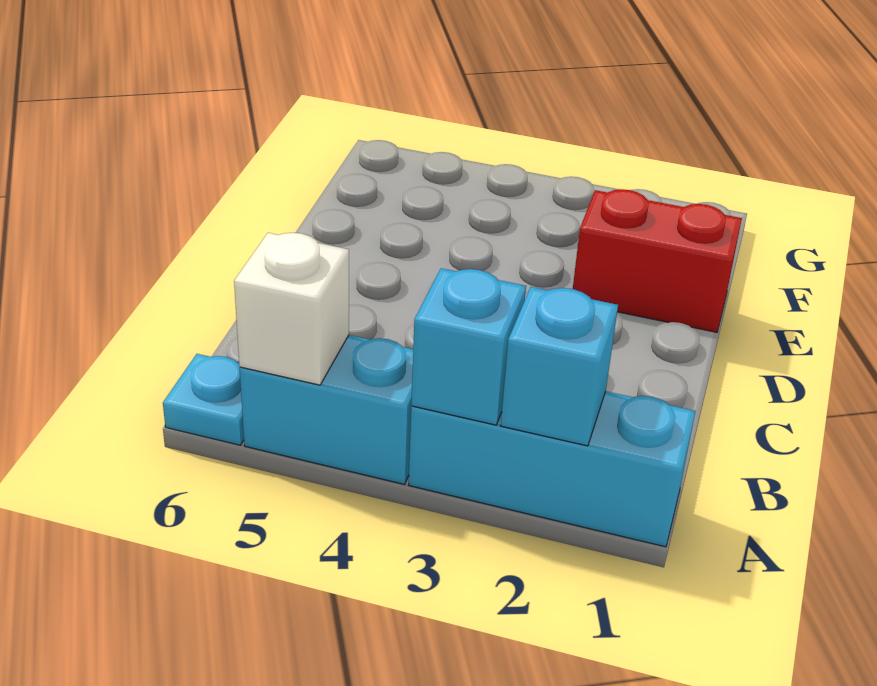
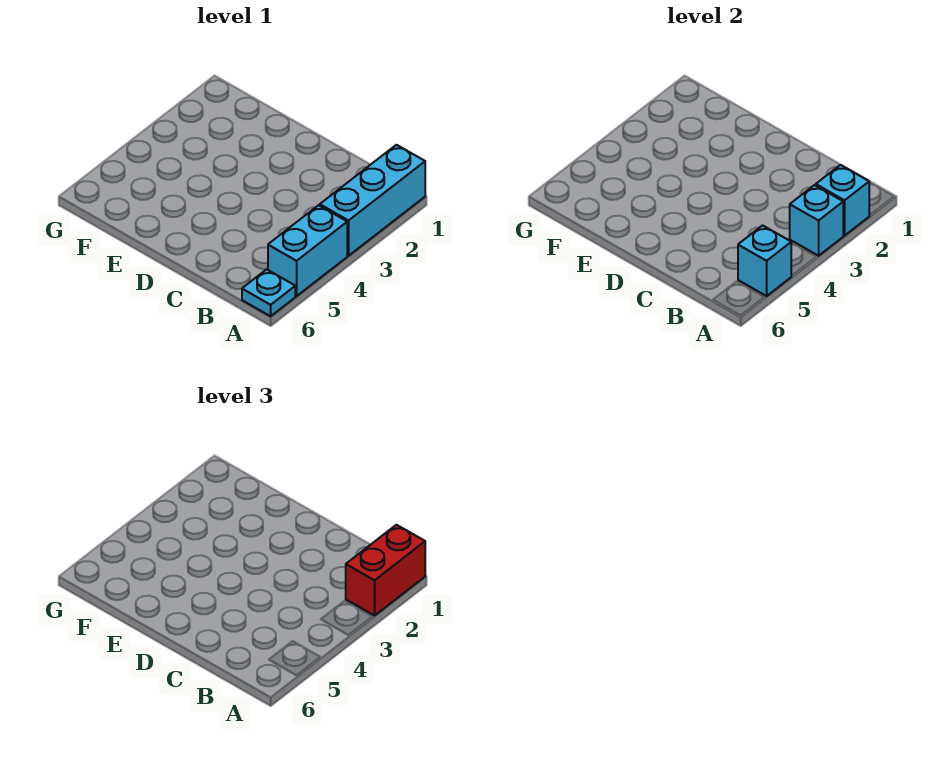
white 1x1 brick [234,233,349,385] -> cyan 1x1 brick [738,225,791,296]
red 1x2 brick [573,189,742,332] -> red 1x2 brick moved to [346,525,425,616]

